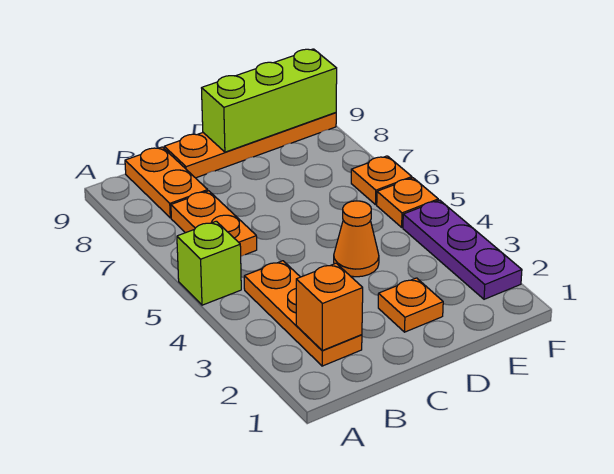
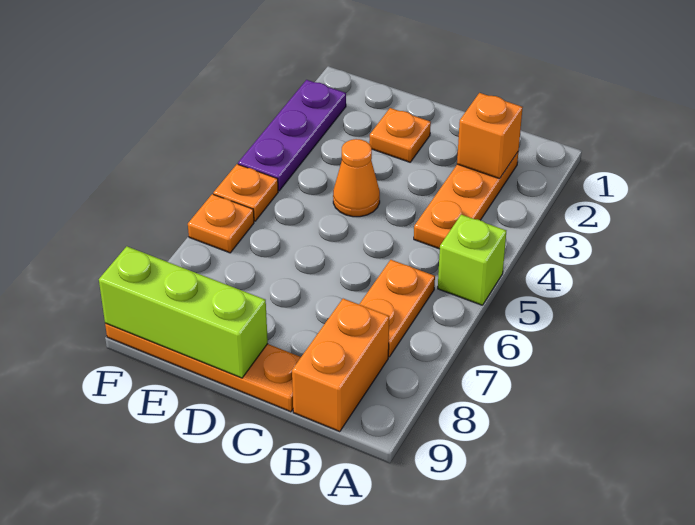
orange 1x2 plate [125,147,208,218] -> orange 1x2 brick [292,299,389,432]

